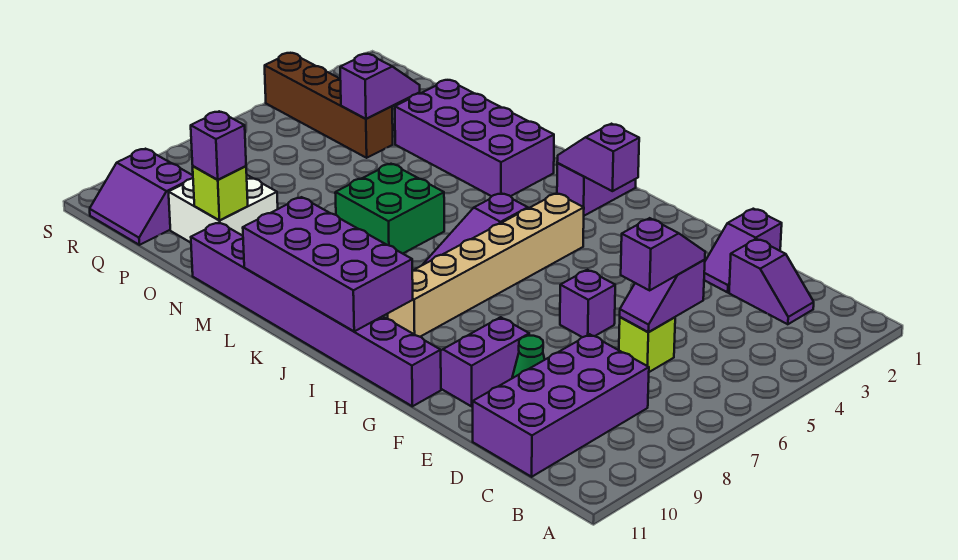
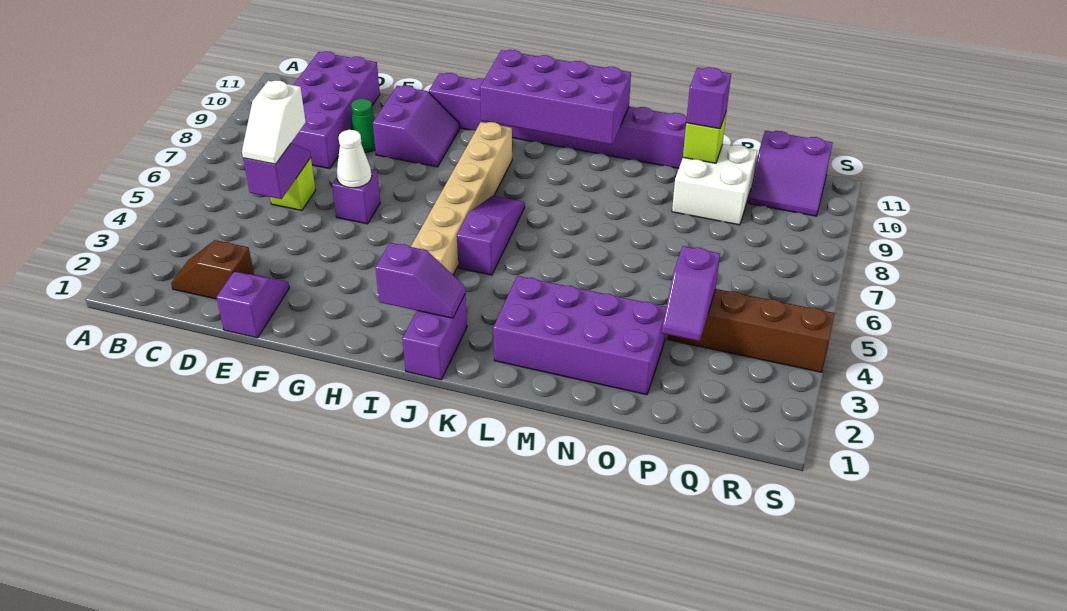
purple 1x2 slope [729,239,814,324] -> brown 1x2 slope [171,240,254,299]
purple 1x2 slope [621,218,705,290] -> white 1x2 slope [242,81,306,164]
none -> white 1x1 cone [337,130,372,188]
green 2x2 brick [335,164,444,254] -> none
purple 2x2 slope [90,149,193,245] -> purple 2x2 slope turned to [748,131,833,216]

